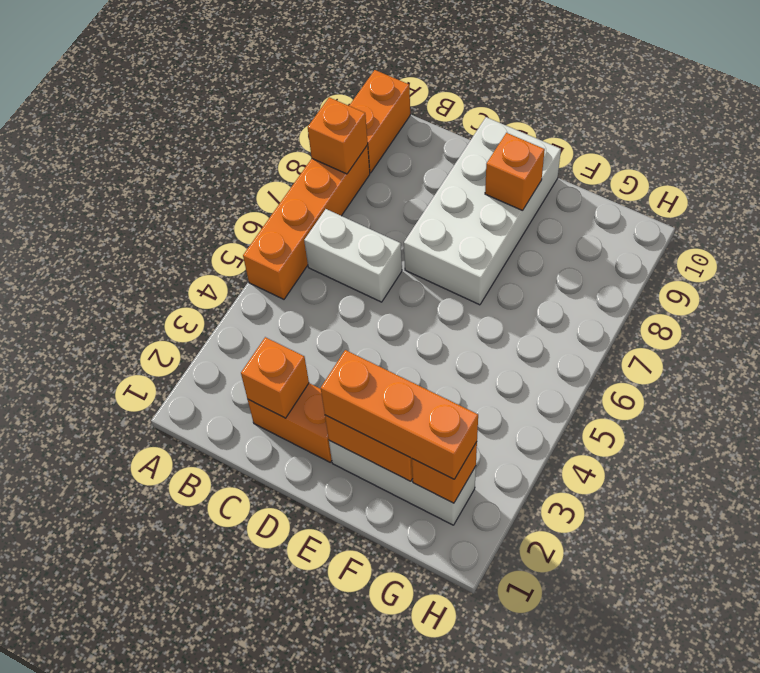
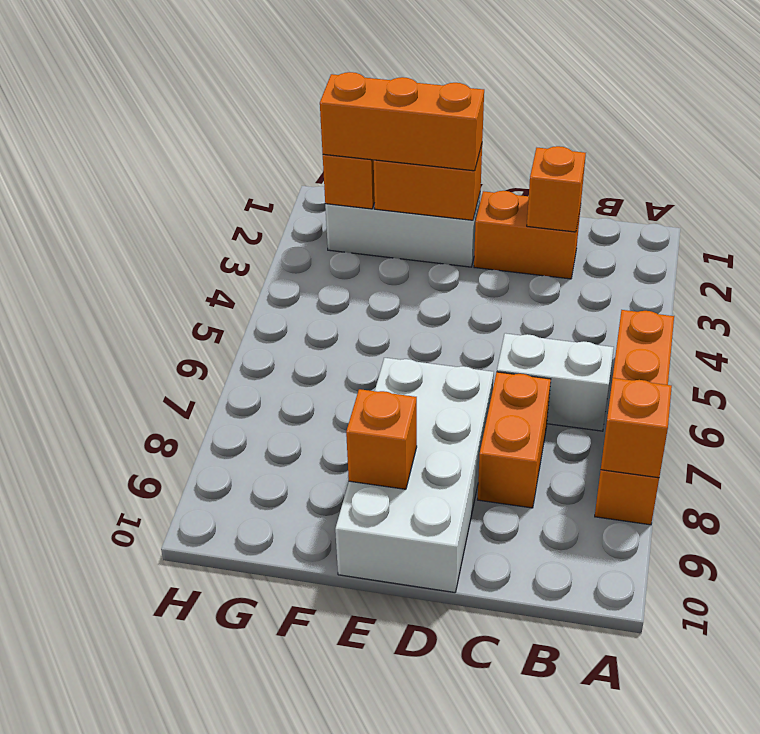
orange 1x2 brick [349,70,410,173] -> orange 1x2 brick moved to [478,372,551,508]

